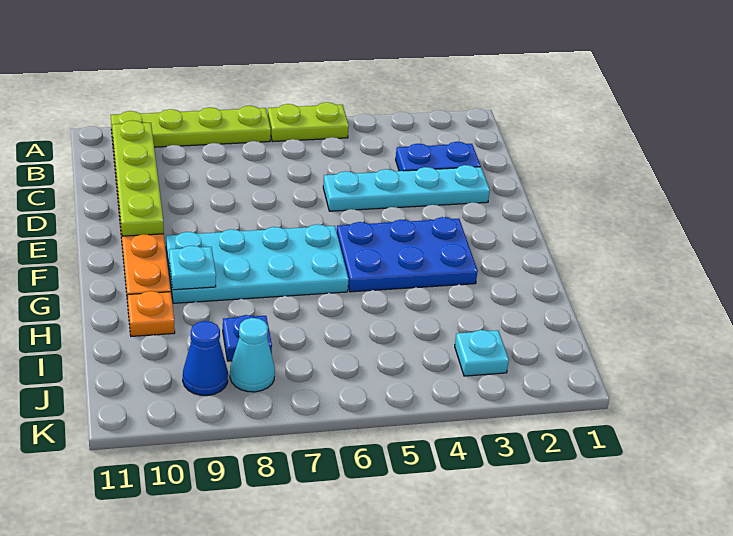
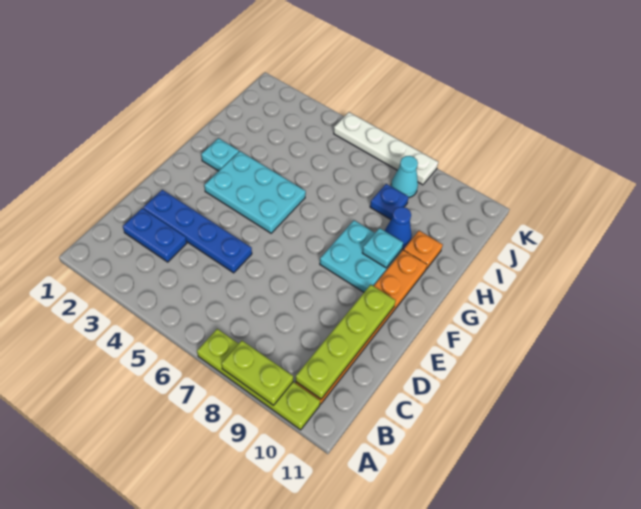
lime 1x2 plate [268,102,349,142] -> lime 1x2 plate moved to [221,341,293,405]
cyan 1x4 plate [323,165,490,211] -> blue 1x4 plate [143,190,252,273]
blue 2x3 plate [337,217,478,292] -> cyan 2x3 plate [204,151,306,233]
cyan 2x4 plate [166,224,349,303] -> cyan 2x2 plate [320,220,402,292]
cyan 1x1 plate [455,330,509,376] -> cyan 1x1 plate moved to [201,138,239,171]
blue 1x1 cone [183,321,228,395] -> blue 1x1 cone moved to [385,207,412,249]
none -> white 1x4 plate [334,112,438,185]

